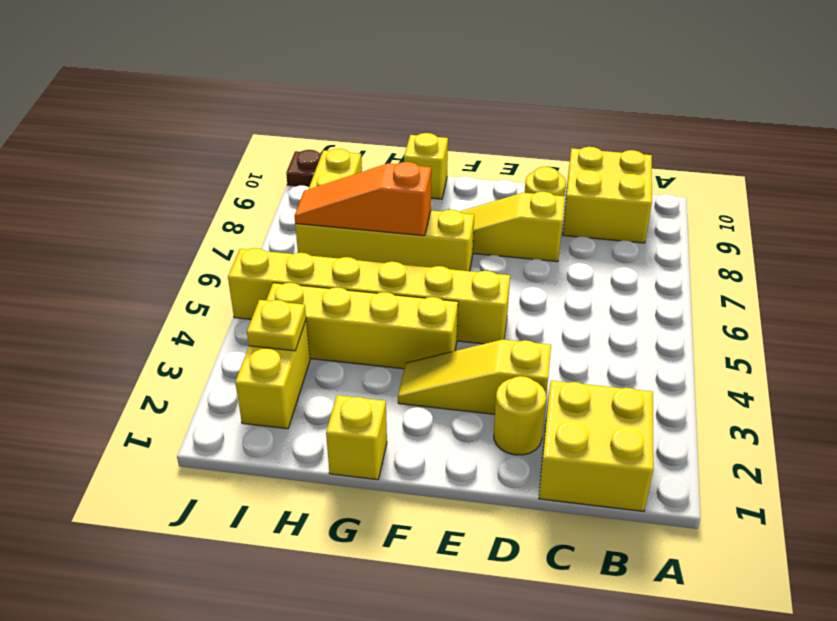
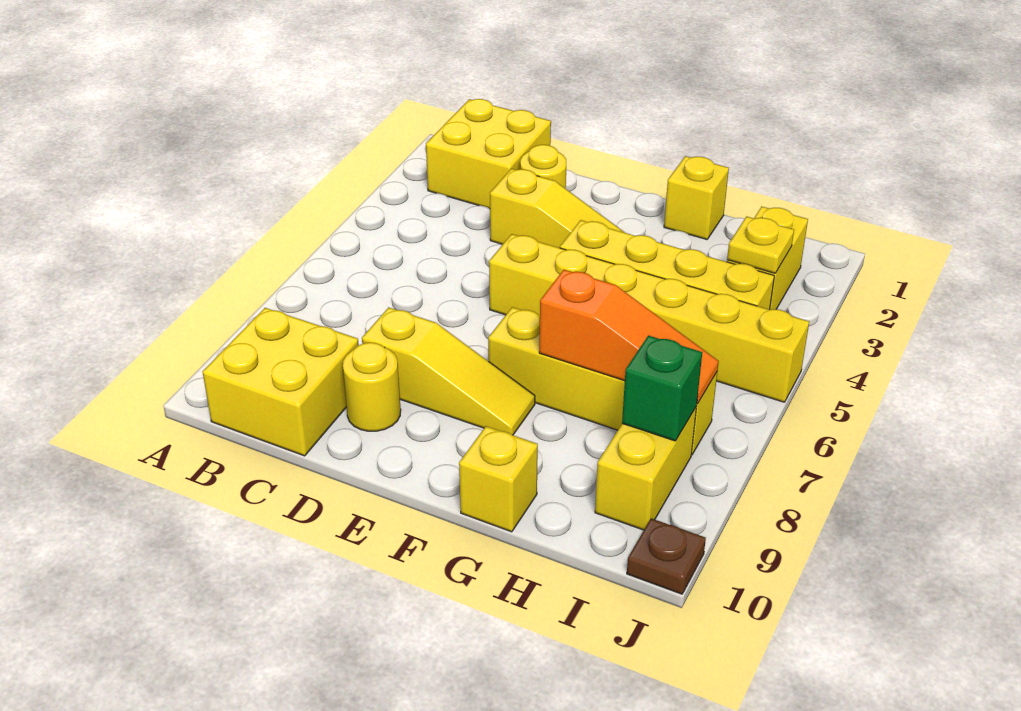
none -> green 1x1 brick [622,336,702,441]

